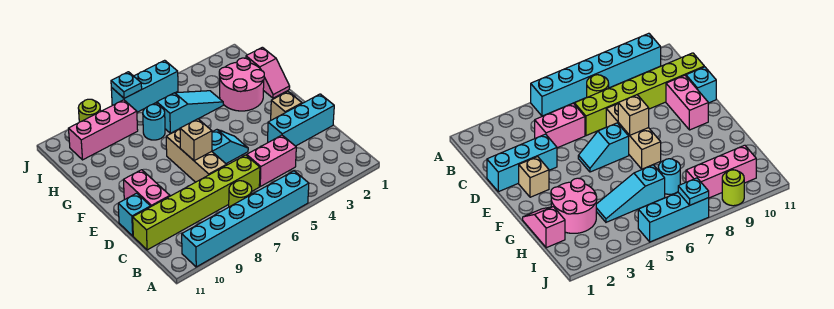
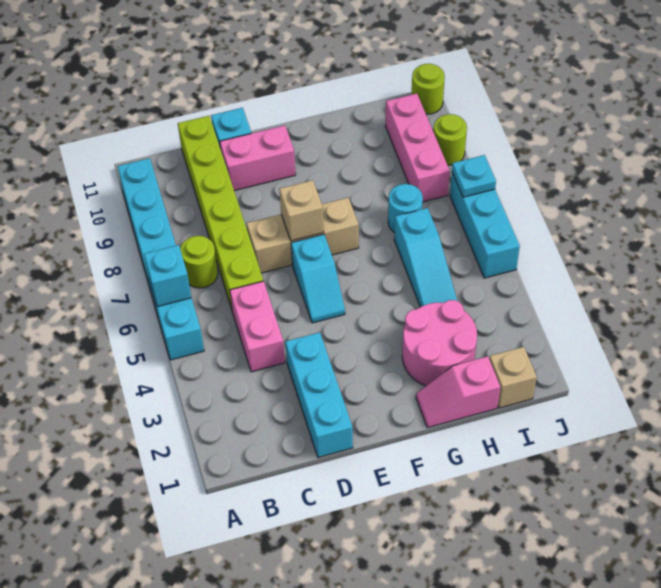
none -> cyan 1x1 brick [144,245,191,307]
tan 1x1 brick [271,92,302,120] -> tan 1x1 brick moved to [489,347,537,408]
none -> lime 1x1 round brick [412,64,445,114]

